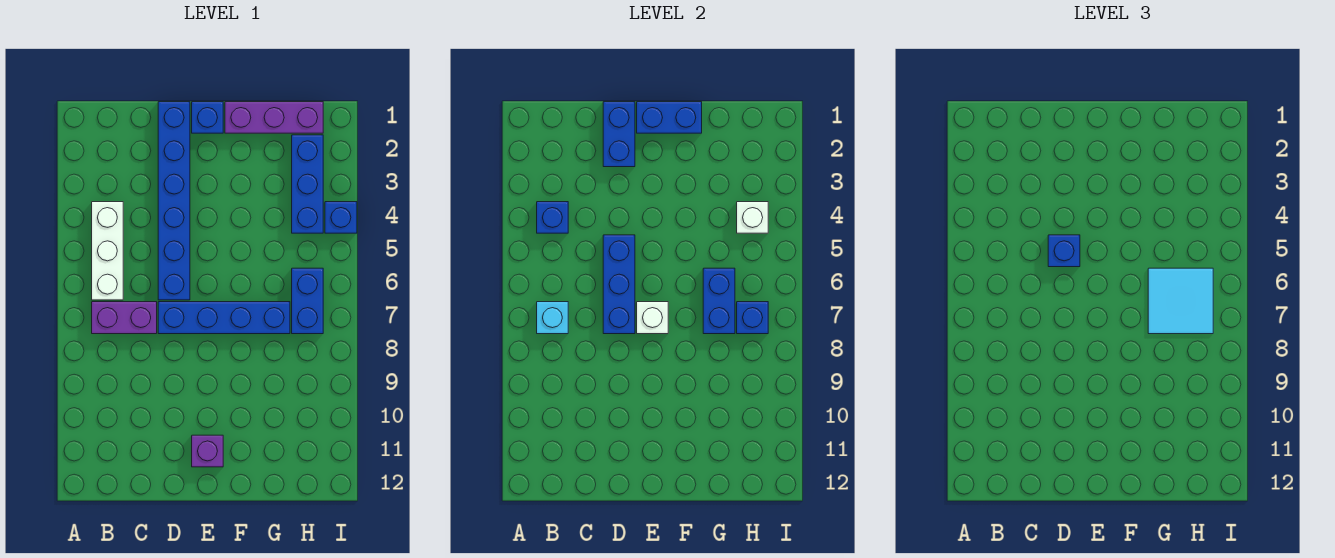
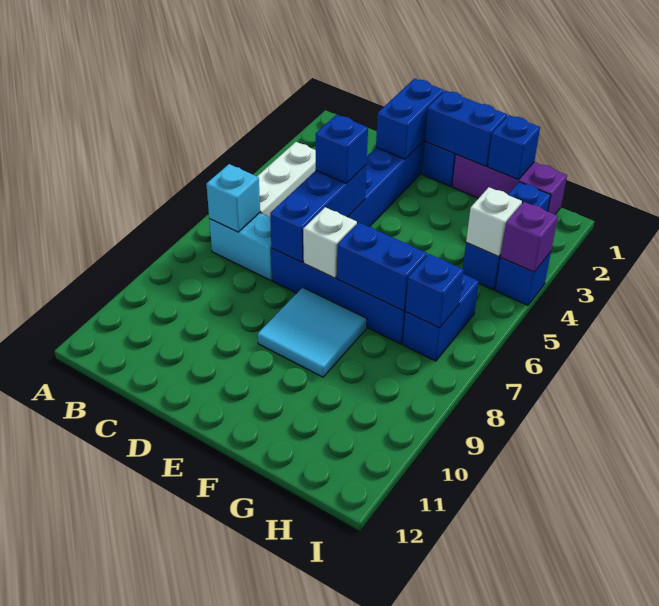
blue 1x1 brick [537,202,568,233] -> blue 1x1 brick moved to [488,115,540,180]
purple 1x2 brick [92,302,157,334] -> cyan 1x2 brick [209,213,272,280]
purple 1x1 brick [192,435,223,467] -> purple 1x1 brick moved to [501,202,558,272]
blue 1x2 brick [703,268,735,334] -> blue 1x2 brick turned to [337,223,427,311]
cyan 2x2 tile [1148,268,1213,334] -> cyan 2x2 tile moved to [258,288,367,377]

